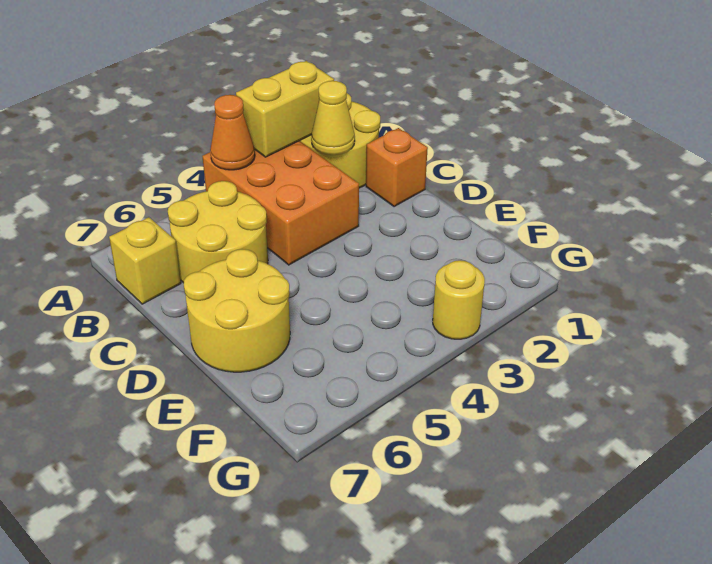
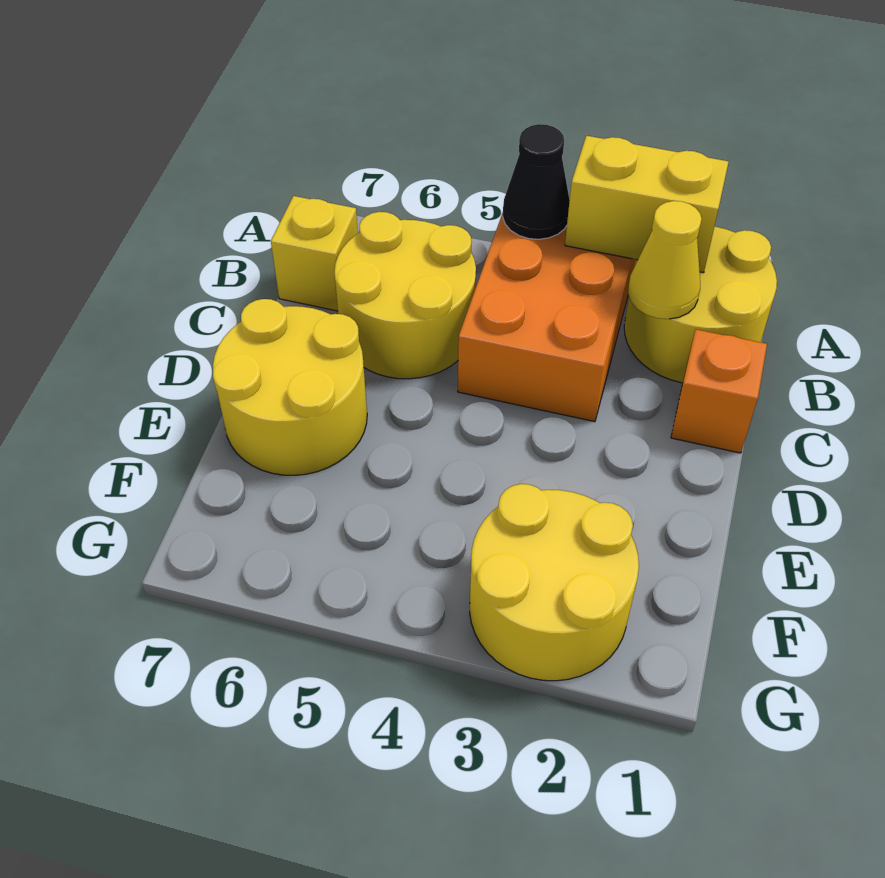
orange 1x1 cone [210,95,255,170] -> black 1x1 cone [503,124,570,239]
yellow 1x1 round brick [433,260,485,339] -> yellow 2x2 round brick [470,484,639,681]

